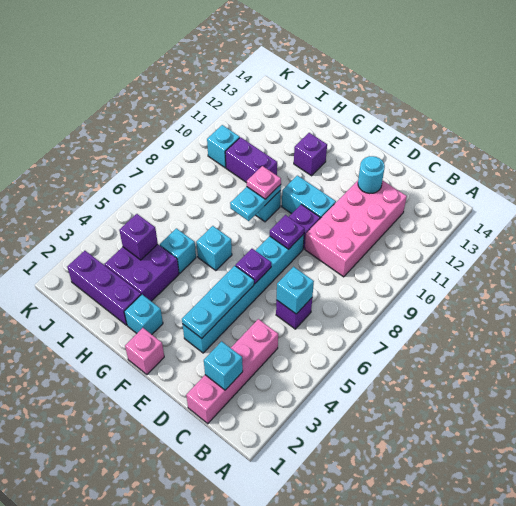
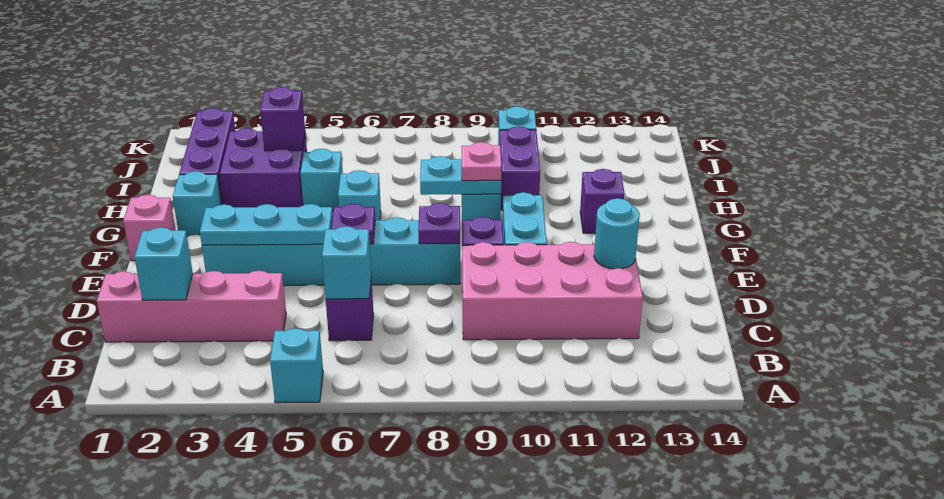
none -> cyan 1x1 brick [270,328,323,403]

